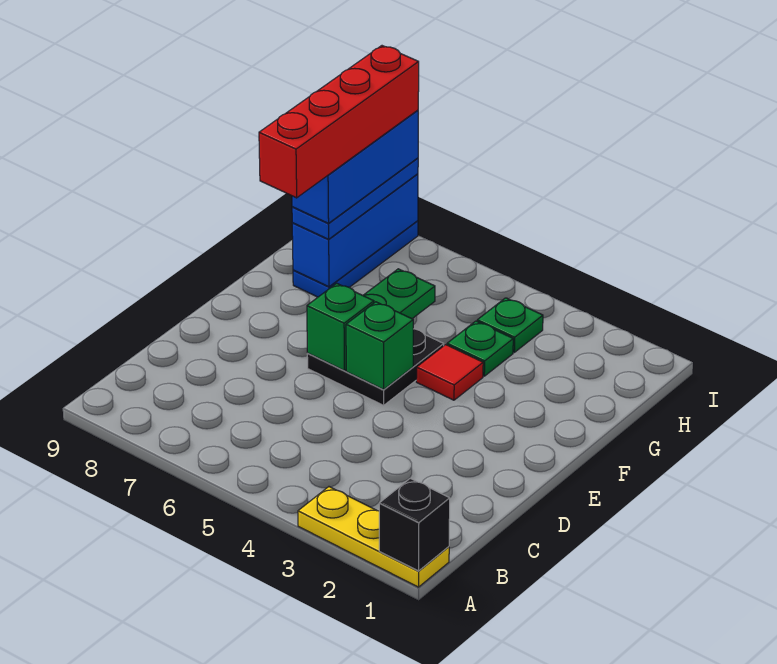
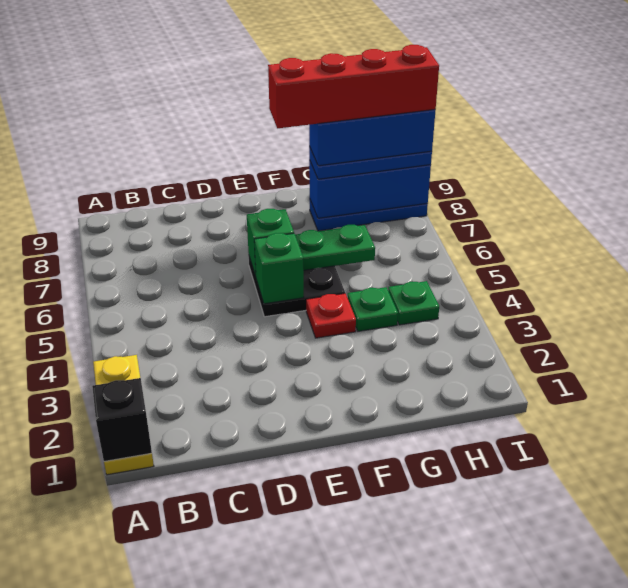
red 1x1 tile [416,345,483,400] -> red 1x1 plate [306,293,356,338]

